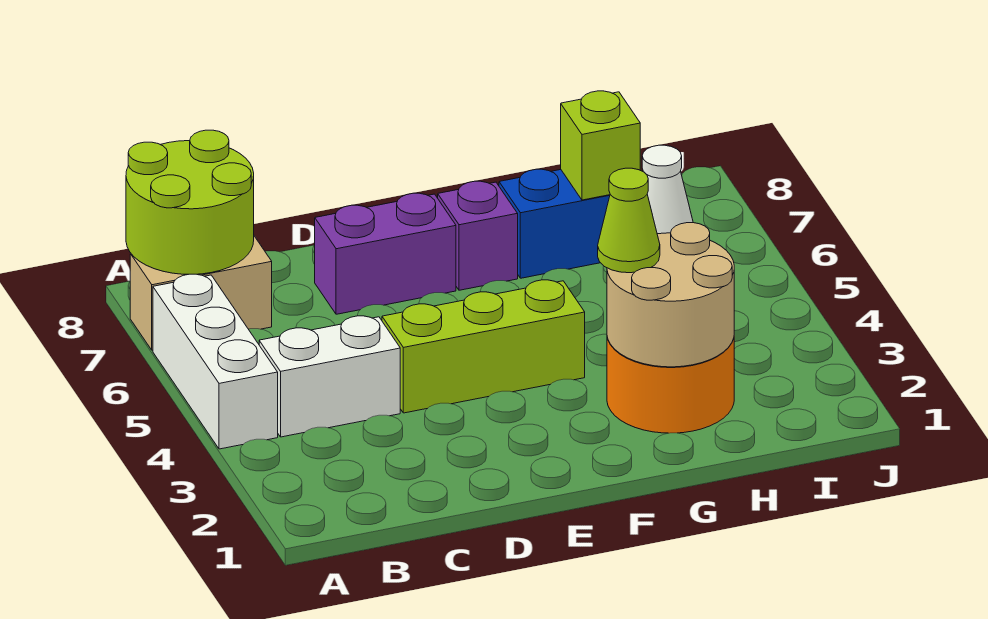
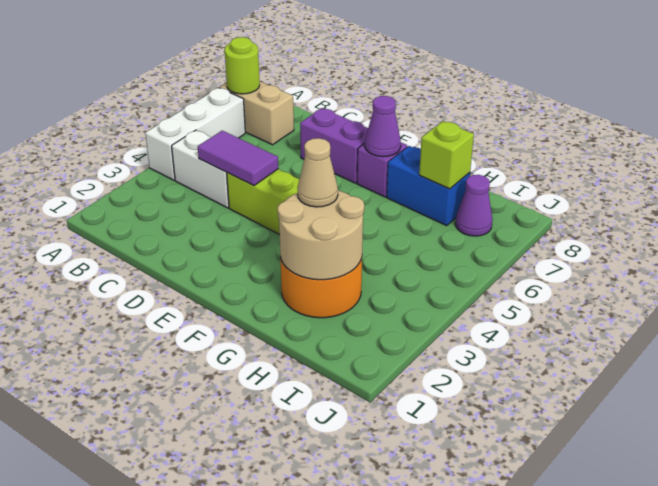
lime 2x2 round brick [126,130,254,274] -> lime 1x1 round brick [225,37,260,94]
none -> purple 1x2 tile [198,131,278,186]
none -> purple 1x1 cone [365,96,401,157]
lime 1x1 cone [598,168,660,273] -> tan 1x1 cone [298,138,338,207]
white 1x1 cone [642,145,693,234] -> purple 1x1 cone [455,175,492,236]

